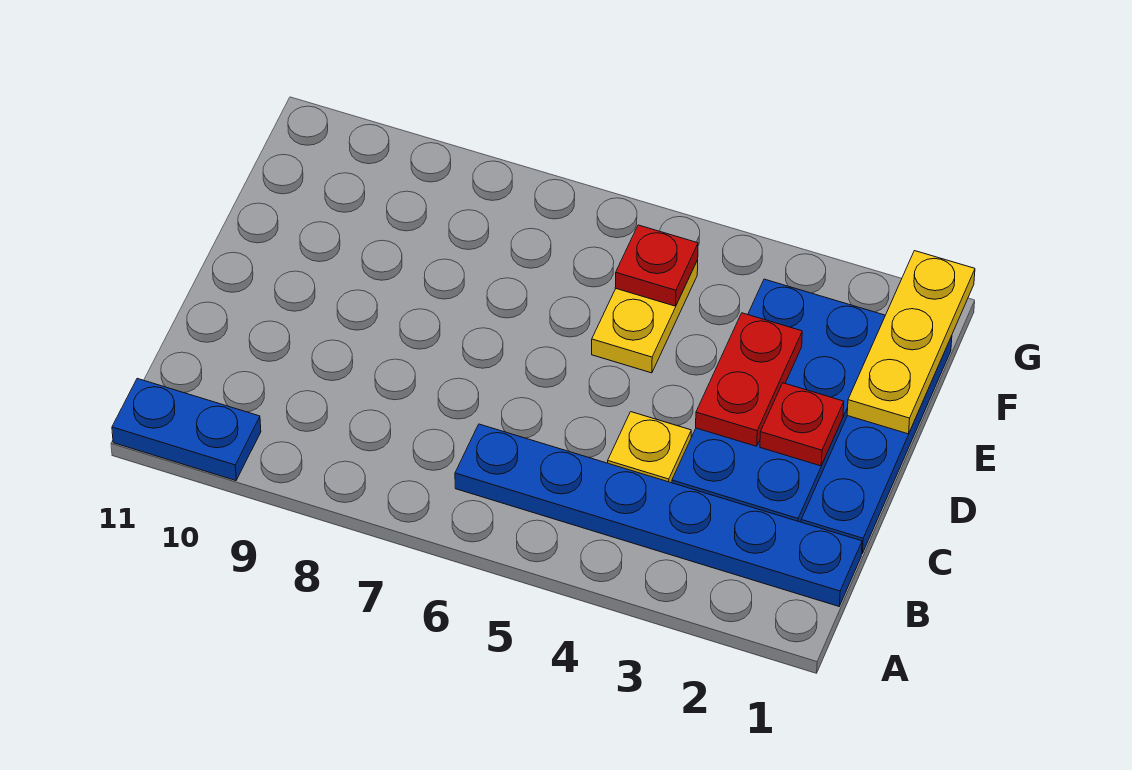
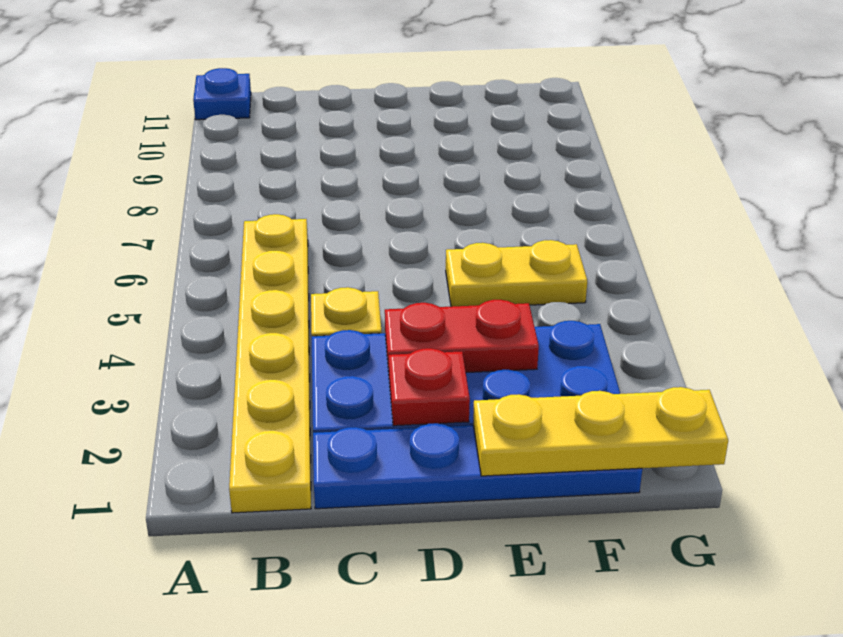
blue 1x2 plate [112,378,261,481] -> blue 1x1 plate [193,68,251,120]
blue 1x6 plate [455,424,862,606] -> yellow 1x6 plate [229,214,311,513]
red 1x1 plate [615,225,698,306] -> none

